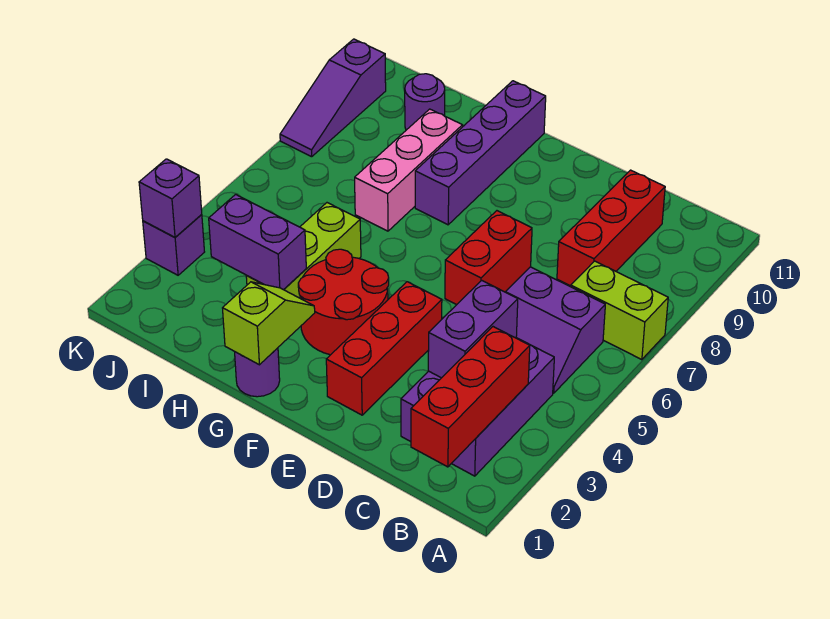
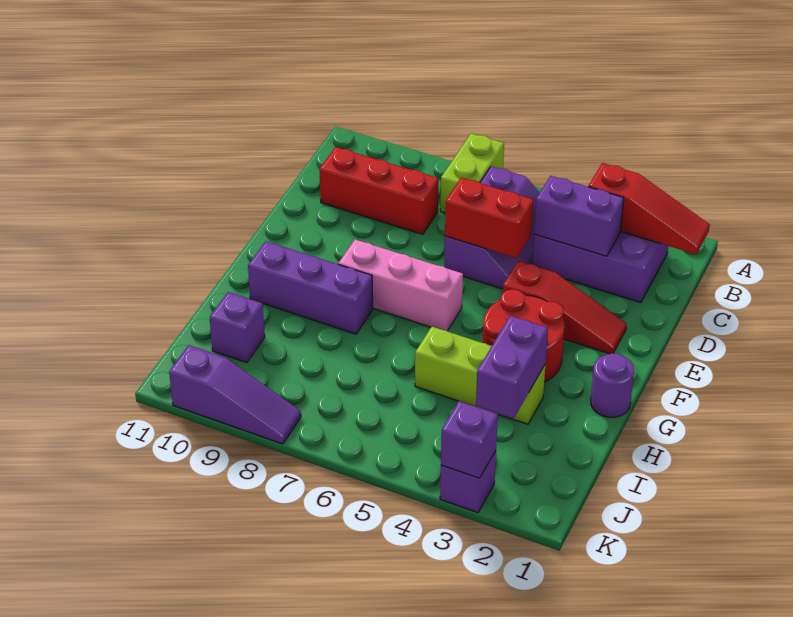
red 1x3 brick [411,327,530,467] -> red 1x3 slope [588,163,710,254]
red 1x3 brick [326,282,442,415] -> red 1x3 slope [503,261,627,354]
lime 1x2 slope [223,282,315,365] -> none
purple 1x4 brick [415,81,546,225] -> purple 1x3 brick [248,241,373,334]
pink 1x3 brick [355,109,463,231] -> pink 1x3 brick moved to [338,239,463,331]
purple 1x1 round brick [405,74,445,130] -> purple 1x1 brick [210,292,265,363]

